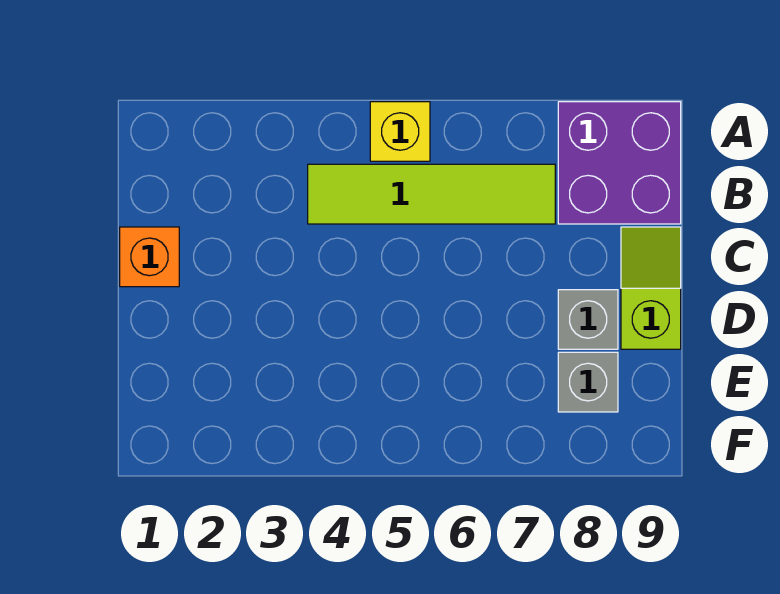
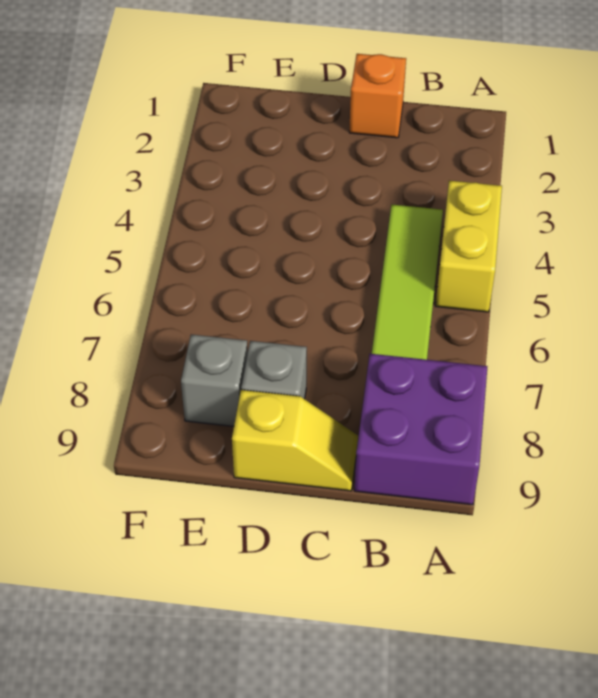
yellow 1x1 brick [370,102,430,161] -> yellow 1x2 brick [436,181,502,312]
lime 1x2 slope [621,227,681,349] -> yellow 1x2 slope [232,390,358,491]

